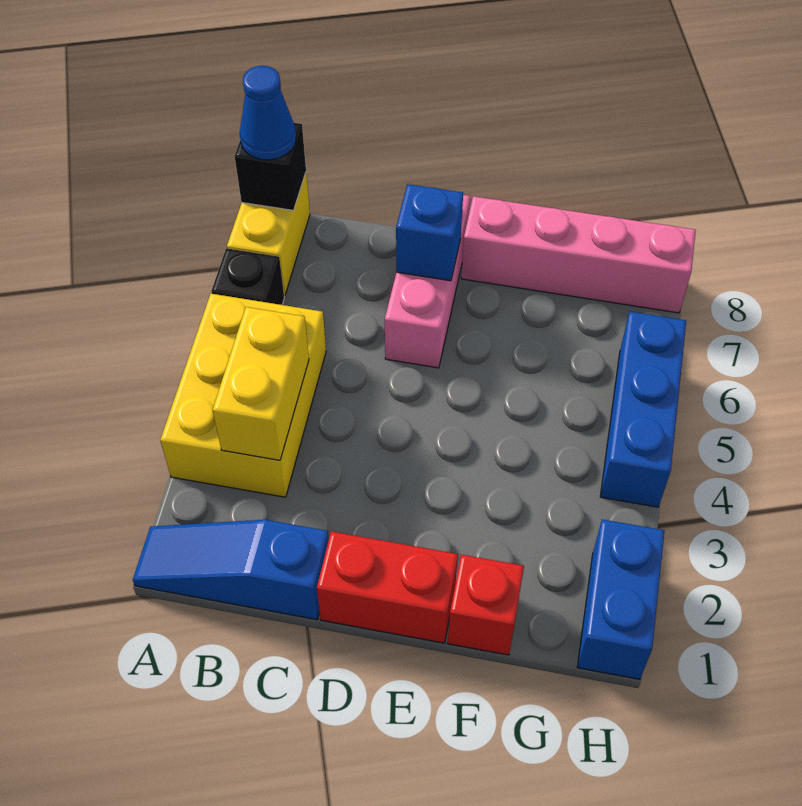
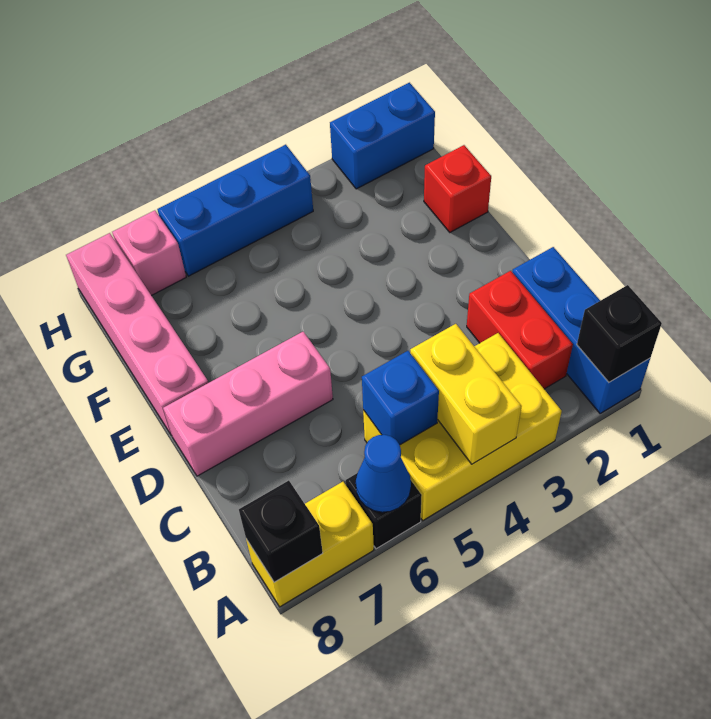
blue 1x3 slope [133,520,329,620] -> blue 1x3 brick [512,247,650,414]
none -> black 1x1 brick [577,285,662,382]
blue 1x1 cone [240,66,296,160] -> blue 1x1 cone moved to [356,435,411,512]
yellow 1x2 brick [213,307,309,460] -> yellow 1x2 brick turned to [410,324,522,464]
red 1x2 brick [317,531,458,643] -> red 1x2 brick moved to [467,271,573,389]
blue 1x1 brick [396,184,463,281] -> blue 1x1 brick moved to [362,351,439,445]
none -> pink 1x1 brick [112,210,186,296]

